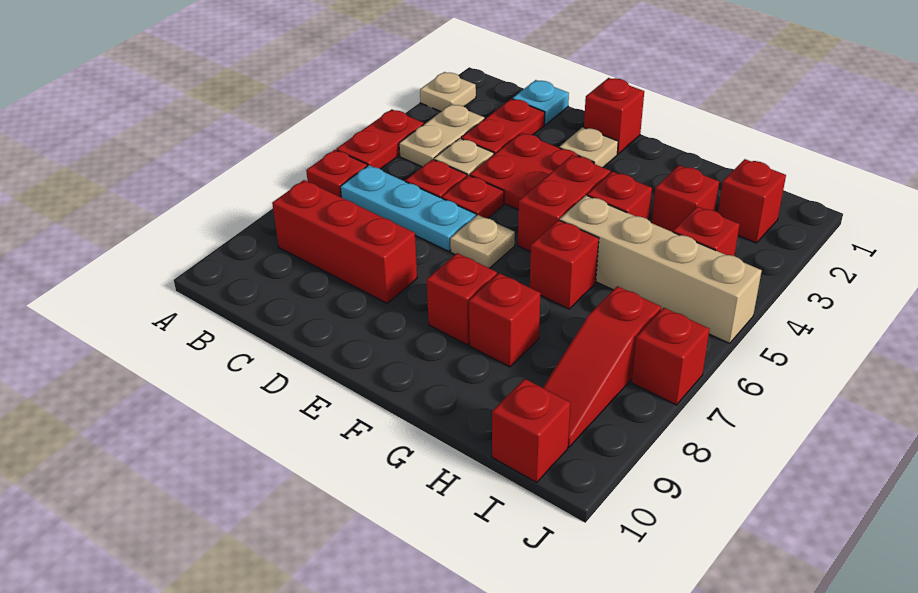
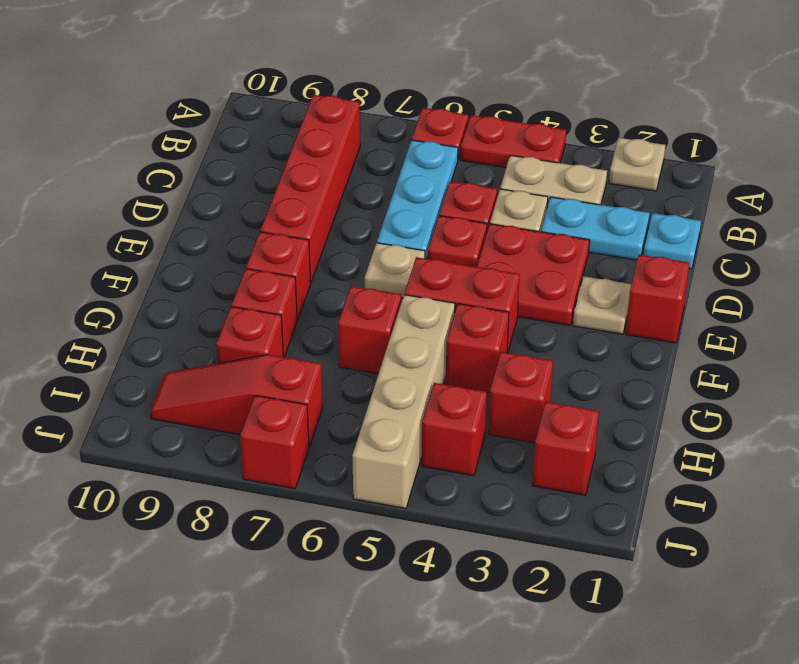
red 1x3 brick [272,180,417,303] -> red 1x4 brick [260,95,360,282]
red 1x2 plate [461,99,545,154] -> cyan 1x2 plate [541,197,650,260]
red 1x1 brick [492,379,570,483] -> red 1x1 brick moved to [216,307,283,363]

